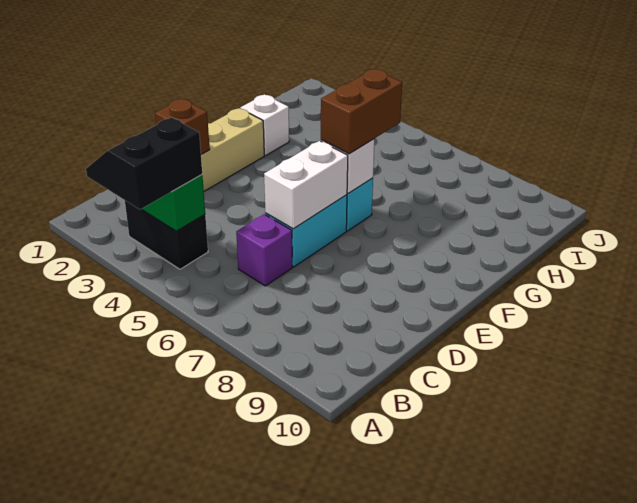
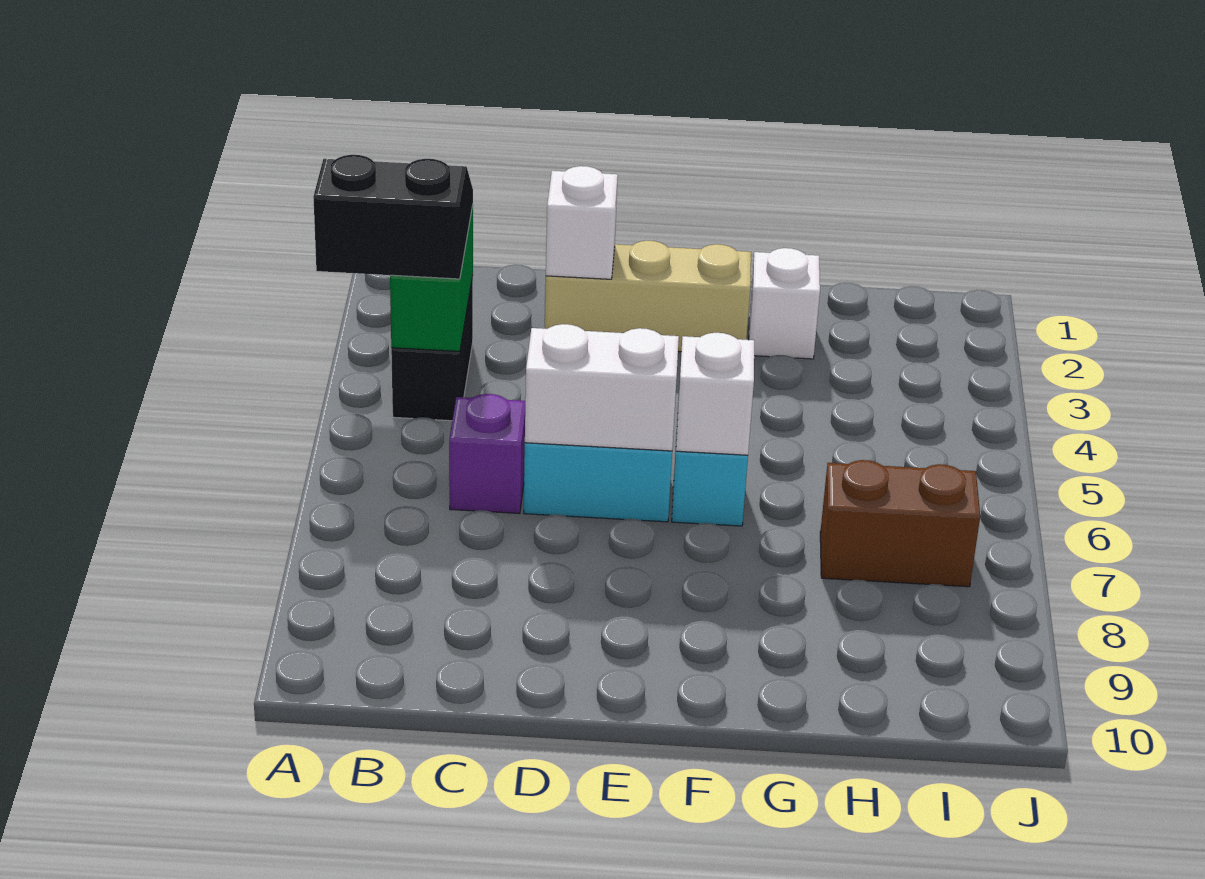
brown 1x1 brick [155,99,210,154] -> white 1x1 brick [546,166,618,279]
brown 1x2 brick [321,69,402,154] -> brown 1x2 brick moved to [820,460,980,587]

